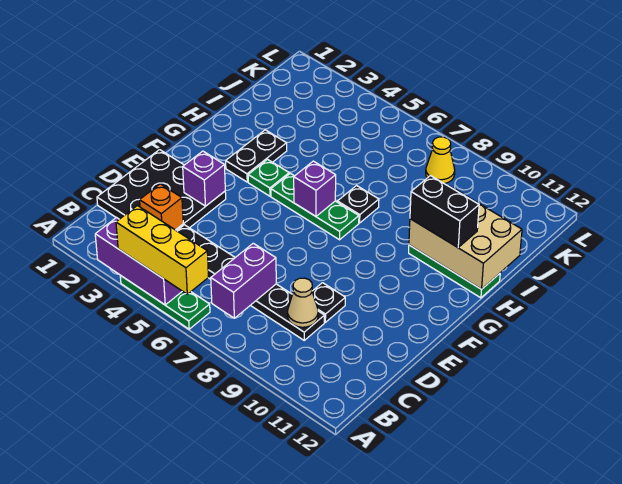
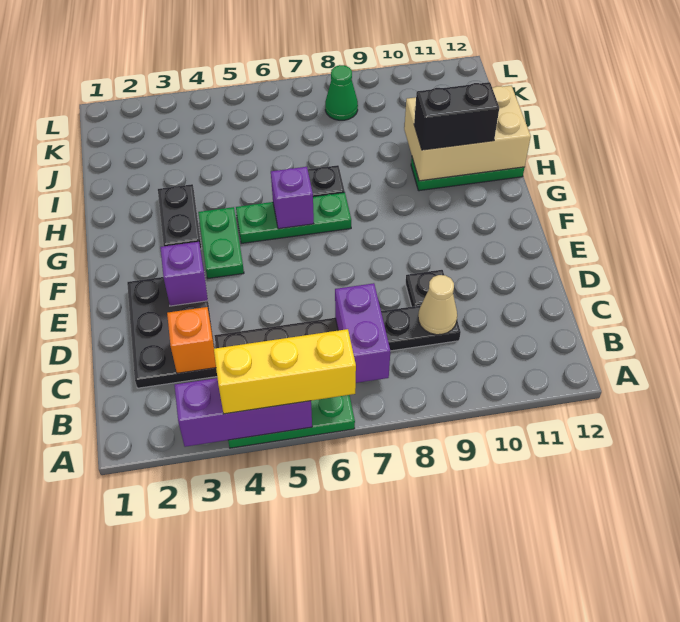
black 3x3 plate [97,150,226,231] -> black 2x3 plate [127,277,217,388]
green 1x1 plate [248,159,289,196] -> green 1x2 plate [198,207,244,278]
yellow 1x1 cone [426,137,455,184] -> green 1x1 cone [325,65,358,120]

